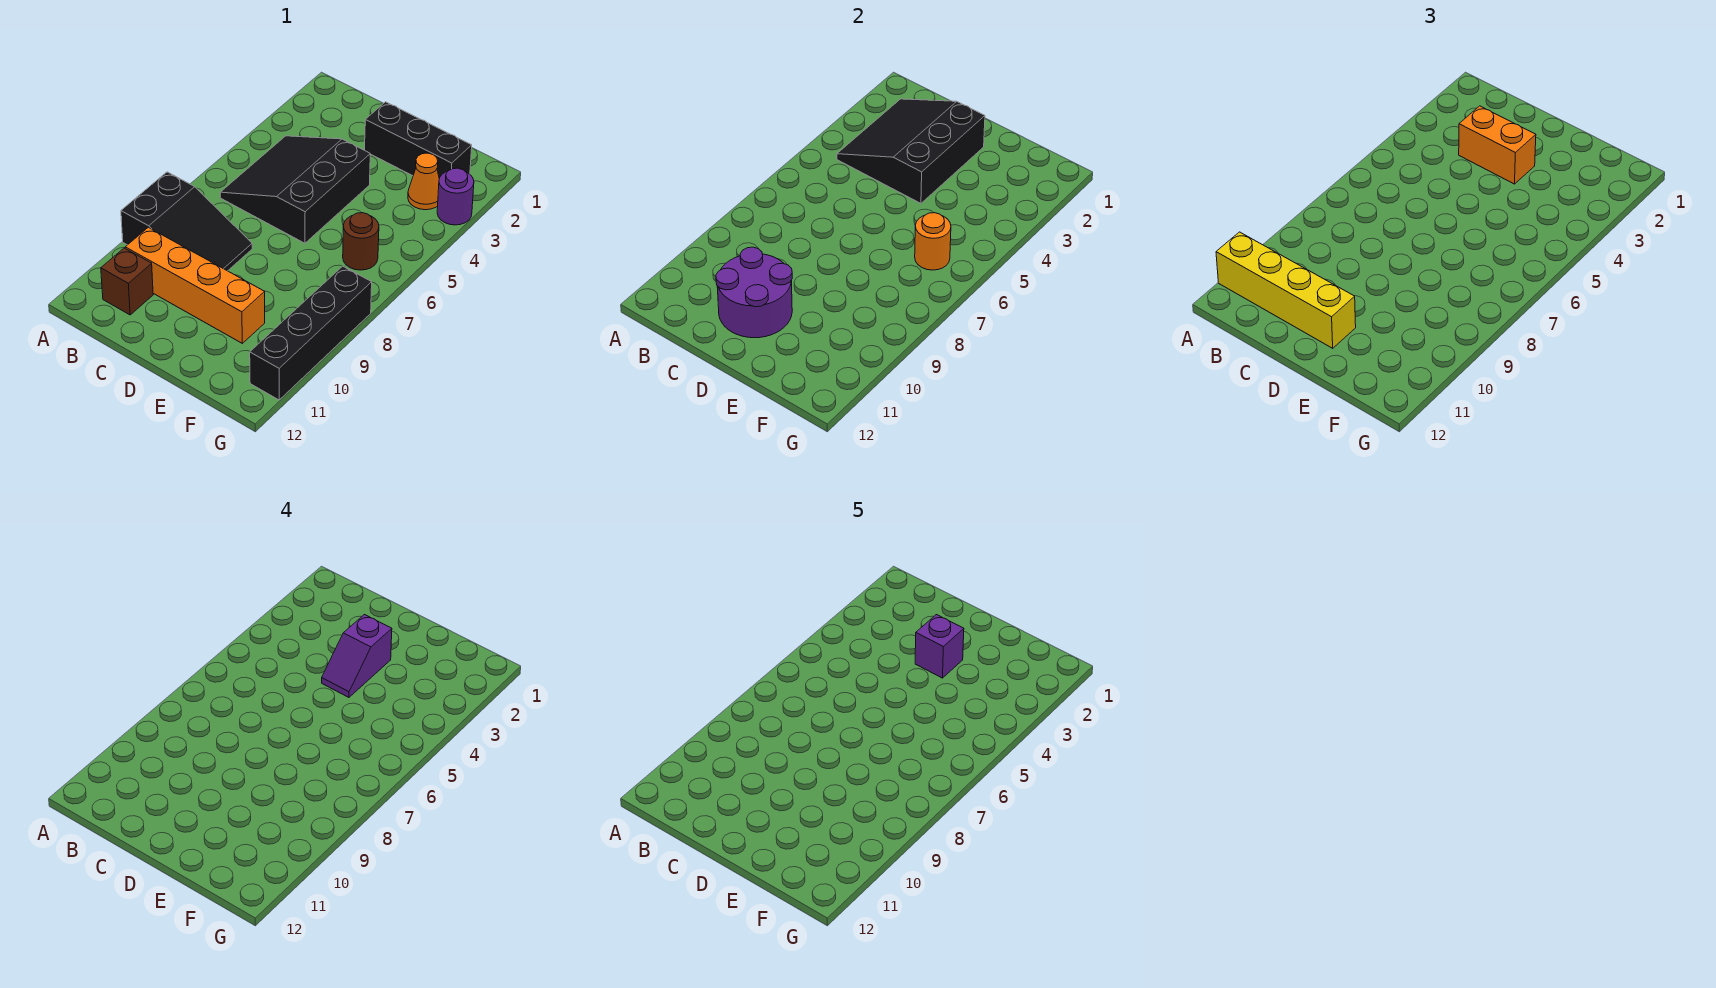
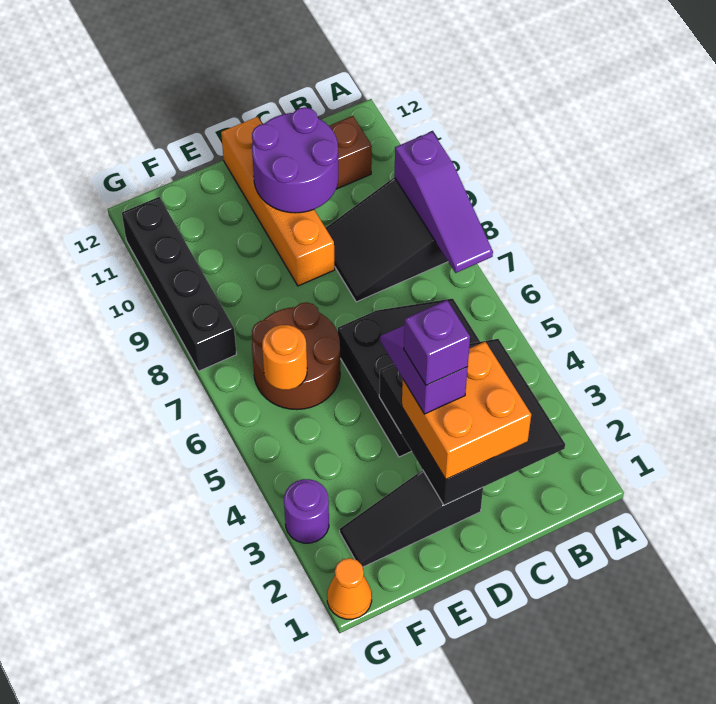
none -> purple 1x3 slope [394,132,493,273]
yellow 1x4 brick [1216,232,1356,348] -> none
orange 1x4 brick [125,227,265,343] -> orange 1x4 brick turned to [221,117,335,286]
orange 1x2 brick [1459,106,1536,184] -> orange 2x2 brick [402,342,531,479]
black 1x3 brick [365,102,472,178] -> black 1x3 slope [340,470,483,567]
orange 1x1 cone [408,153,439,210] -> orange 1x1 cone moved to [327,558,372,619]
brown 1x1 round brick [343,213,379,270] -> brown 2x2 round brick [252,302,340,410]

